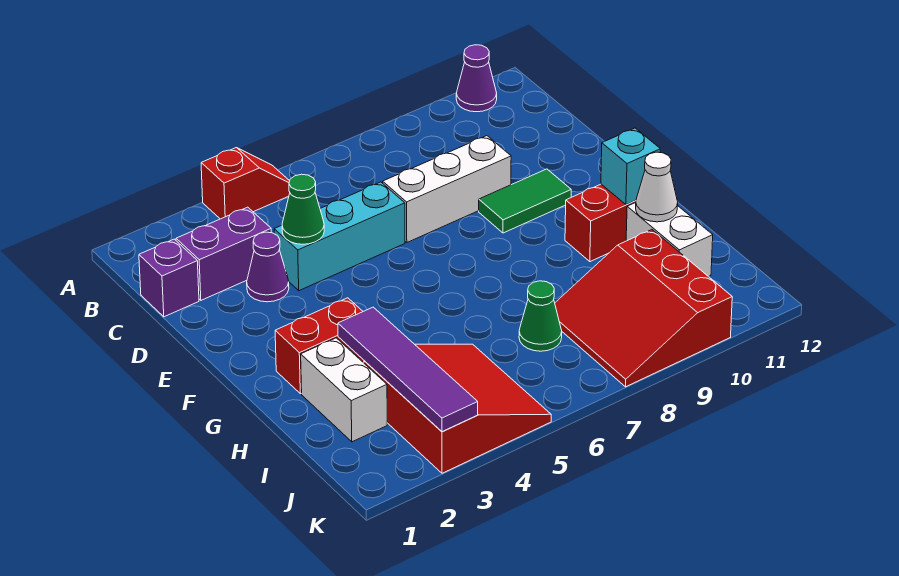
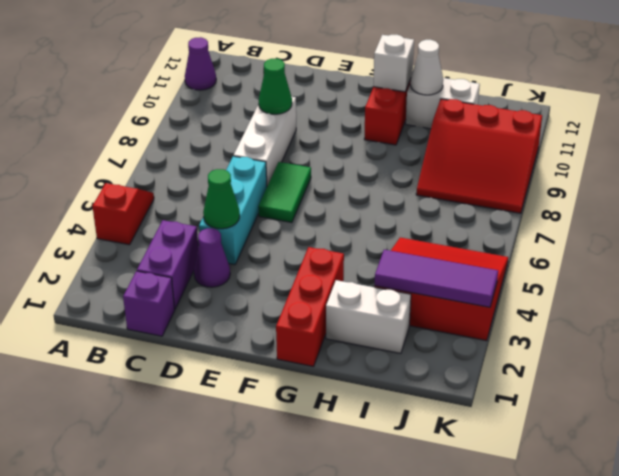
green 1x2 tile [479,169,571,233] -> green 1x2 tile moved to [258,162,311,223]
red 1x2 brick [275,298,364,394] -> red 1x3 brick [276,247,344,367]
cyan 1x1 brick [601,128,660,205] -> white 1x1 brick [373,35,414,92]
purple 1x4 tile [338,307,478,432] -> purple 1x3 tile [375,250,498,307]
green 1x1 cone [519,281,562,351] -> green 1x1 cone moved to [259,59,292,114]

